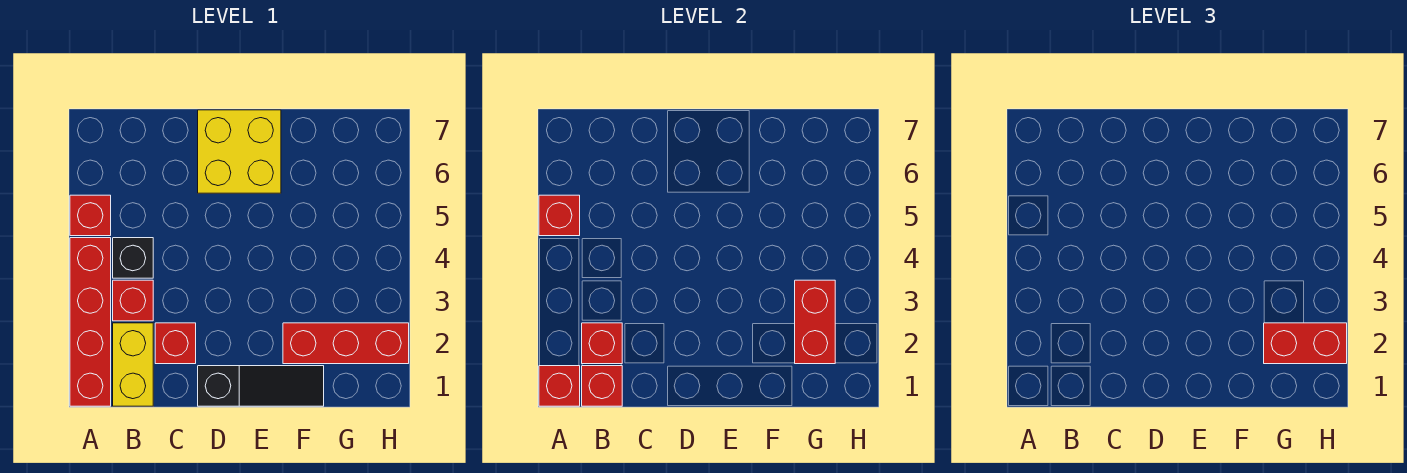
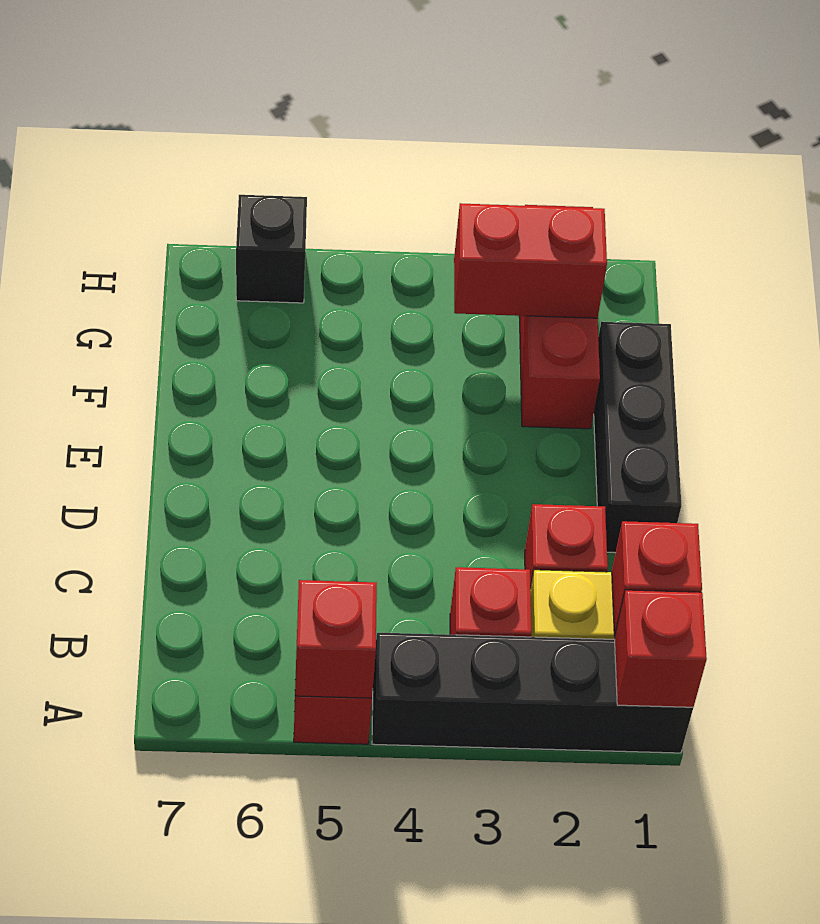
red 1x4 brick [70,238,111,406] -> black 1x4 brick [372,633,693,753]
red 1x1 brick [582,323,622,364] -> none
black 1x1 brick [113,238,153,278] -> black 1x1 brick moved to [236,195,307,303]
black 1x3 slope [198,366,324,406] -> black 1x3 brick [594,322,681,553]
yellow 2x2 brick [198,110,281,193] -> none
red 1x2 brick [1264,323,1347,364] -> none

